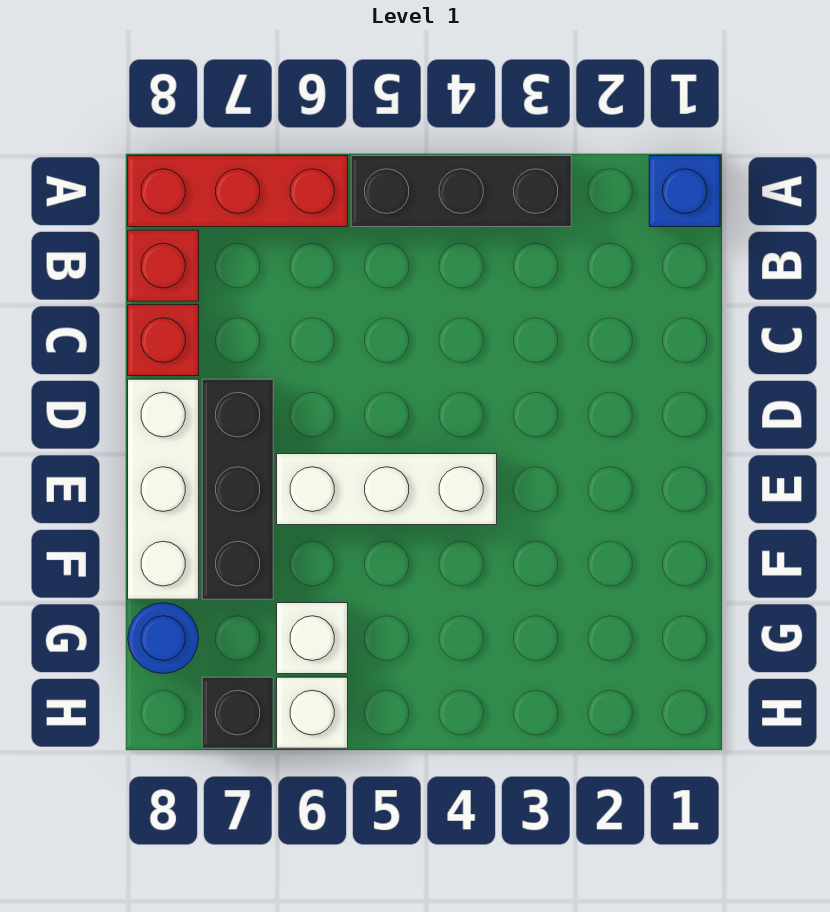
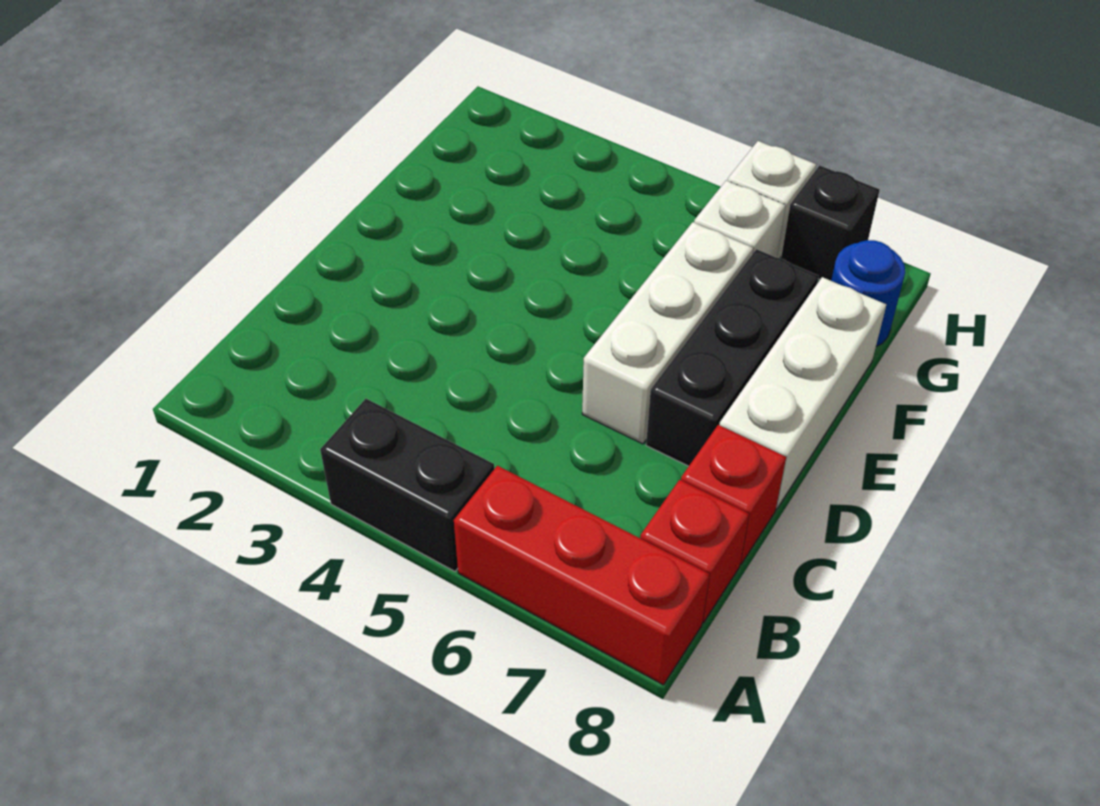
blue 1x1 brick [649,156,720,227] -> none
black 1x3 brick [351,156,571,227] -> black 1x2 brick [320,399,494,571]
white 1x3 brick [277,454,497,525] -> white 1x3 brick turned to [582,222,753,444]

